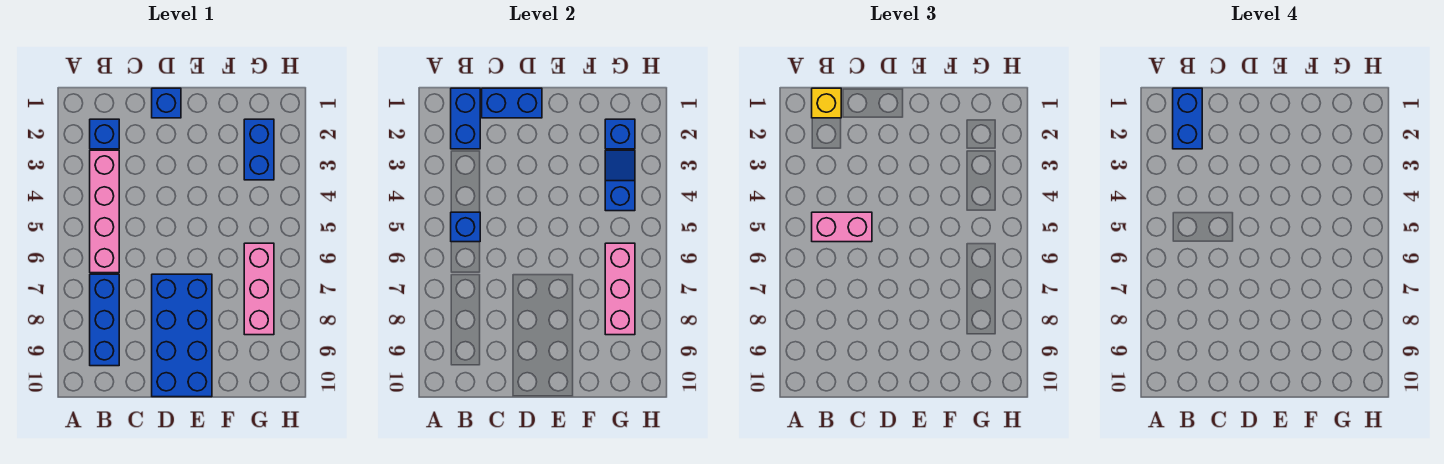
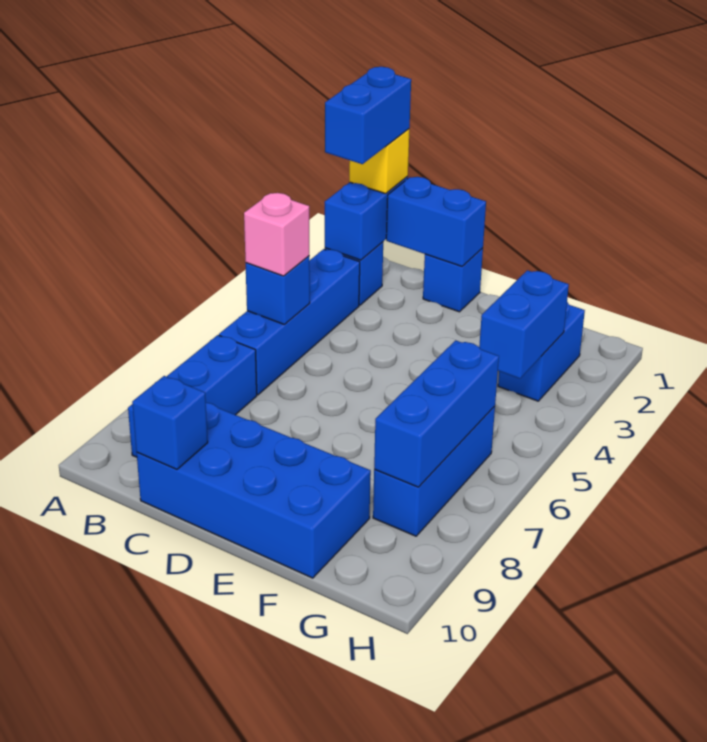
pink 1x4 brick [90,150,119,273] -> blue 1x4 brick [219,249,360,395]
pink 1x2 brick [812,212,872,242] -> pink 1x1 brick [244,193,309,276]
blue 2x4 brick [152,274,212,397] -> blue 2x4 brick turned to [137,403,371,578]
blue 1x1 brick [605,119,635,149] -> blue 1x1 brick moved to [132,376,208,469]
blue 1x2 slope [605,150,635,211] -> blue 1x2 brick [479,270,569,379]
pink 1x3 brick [244,243,274,335] -> blue 1x3 brick [373,406,495,536]
pink 1x3 brick [605,243,635,335] -> blue 1x3 brick [374,340,499,487]

